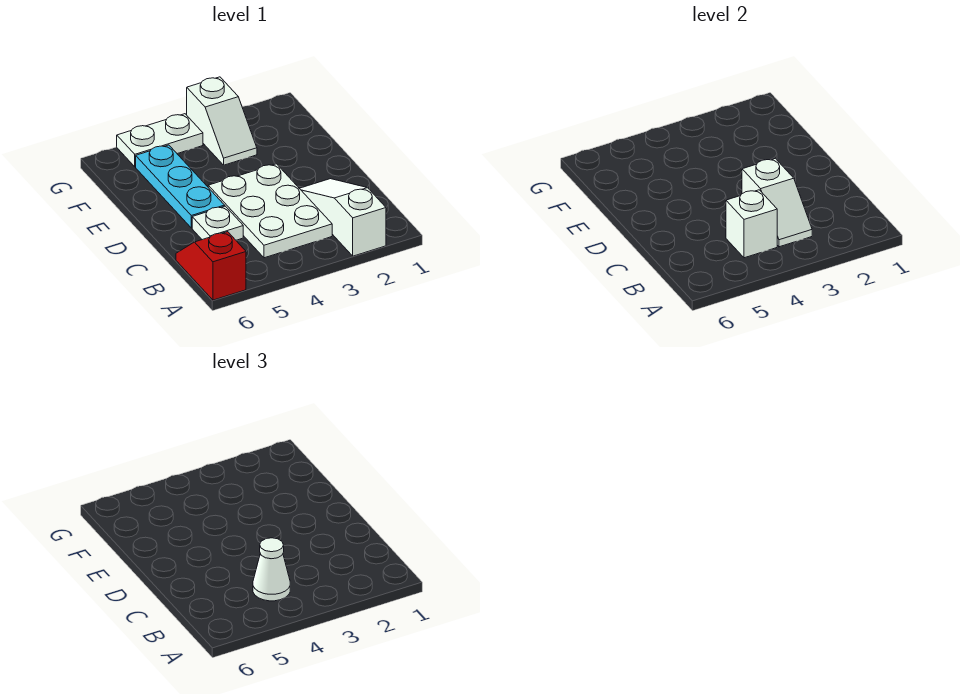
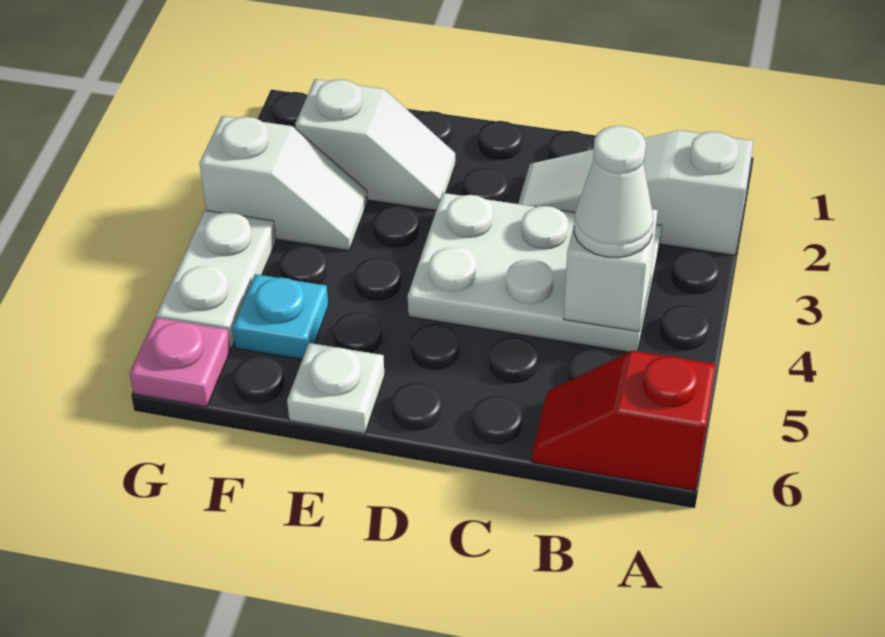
white 1x2 slope [742,158,812,247] -> white 1x2 slope moved to [295,79,455,210]
white 1x1 plate [192,206,243,240] -> white 1x1 plate moved to [287,343,385,434]
cyan 1x3 plate [136,145,225,228] -> cyan 1x1 plate [233,274,328,359]
none -> pink 1x1 plate [129,318,231,407]

